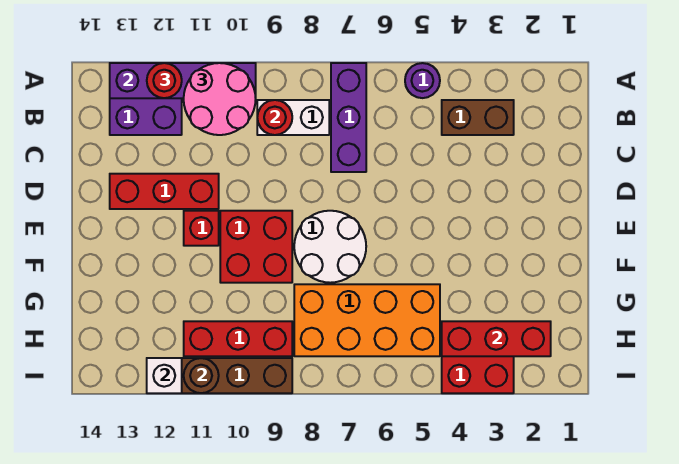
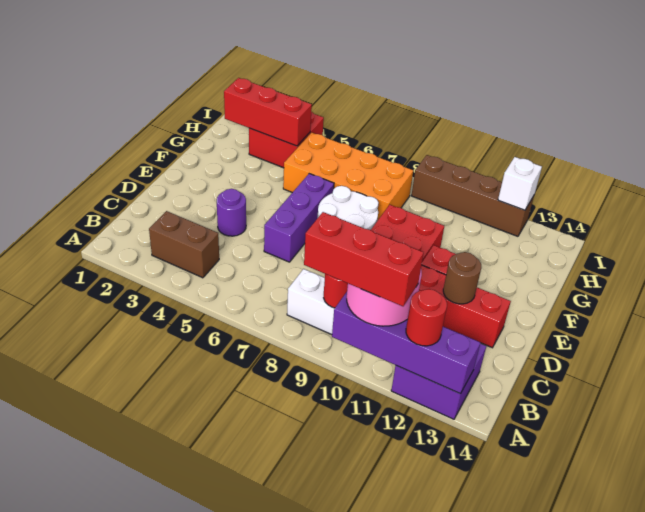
purple 1x1 round brick [405,63,440,98] -> purple 1x1 round brick moved to [217,189,246,236]
purple 1x3 brick [331,63,366,172] -> purple 1x3 brick moved to [264,174,334,262]
red 1x3 brick [184,321,292,356] -> red 1x3 brick moved to [304,212,424,306]
brown 1x1 round brick [184,358,219,393] -> brown 1x1 round brick moved to [443,252,481,304]

